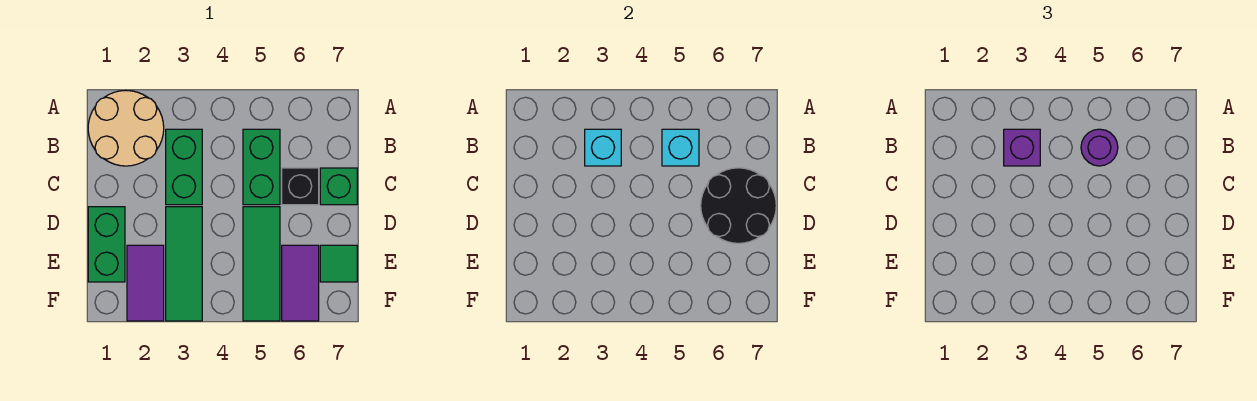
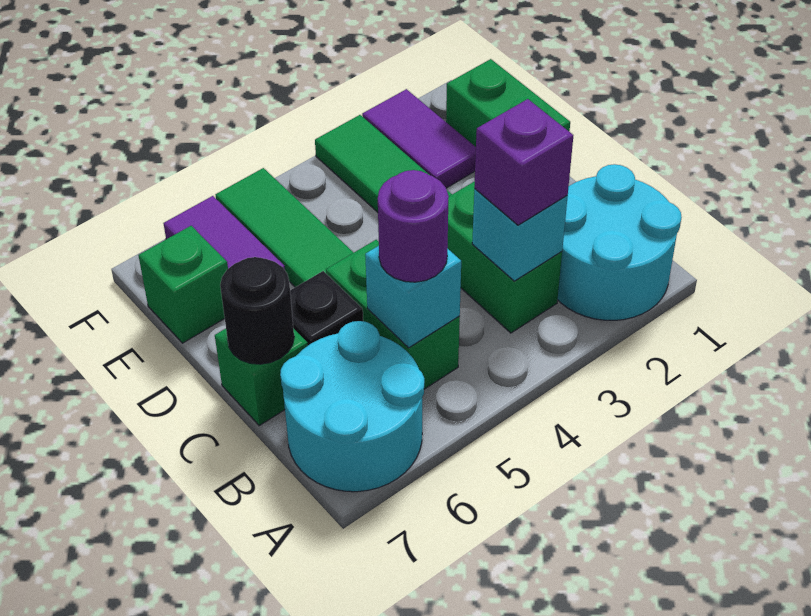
tan 2x2 round brick [88,91,164,166] -> cyan 2x2 round brick [558,164,682,320]
none -> cyan 2x2 round brick [280,321,424,492]
black 2x2 round brick [701,168,776,243] -> black 1x1 round brick [220,257,294,364]
green 1x1 tile [320,245,357,282] -> green 1x1 brick [138,226,228,343]

